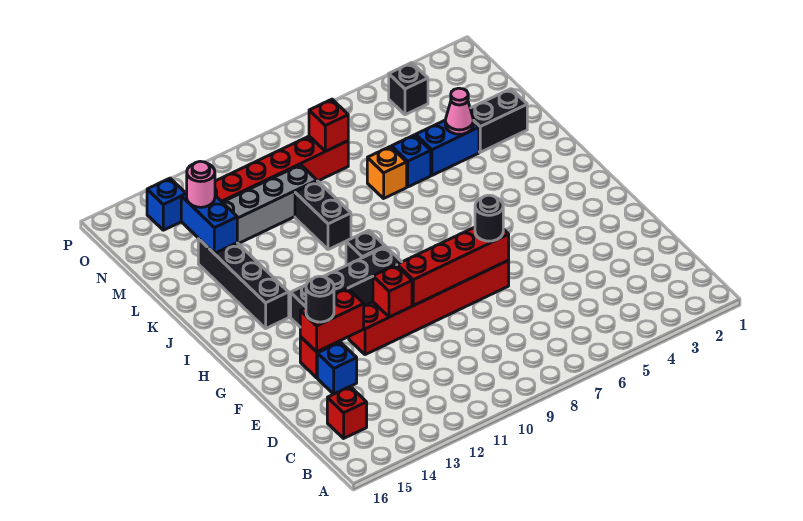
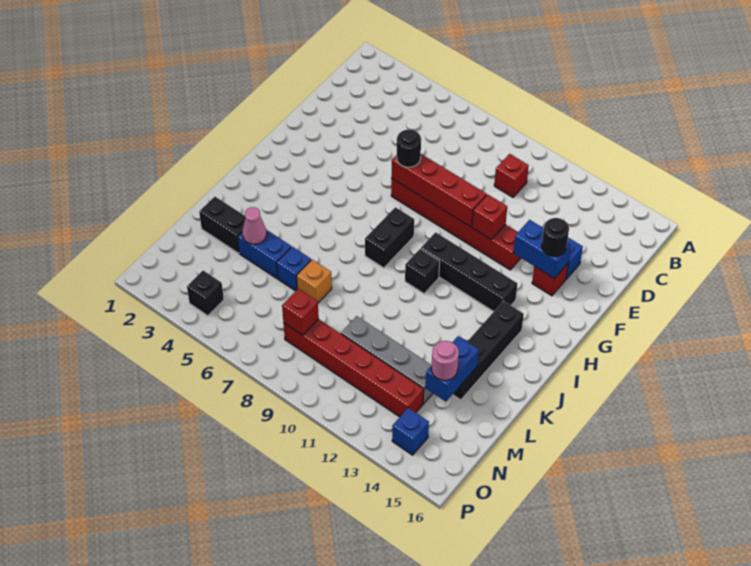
red 1x1 brick [327,386,367,438] -> red 1x1 brick moved to [494,154,529,197]
red 1x2 brick [300,288,364,352] -> blue 1x2 brick [513,220,571,279]
black 1x2 brick [295,181,351,250] -> black 1x2 brick moved to [365,207,414,268]

